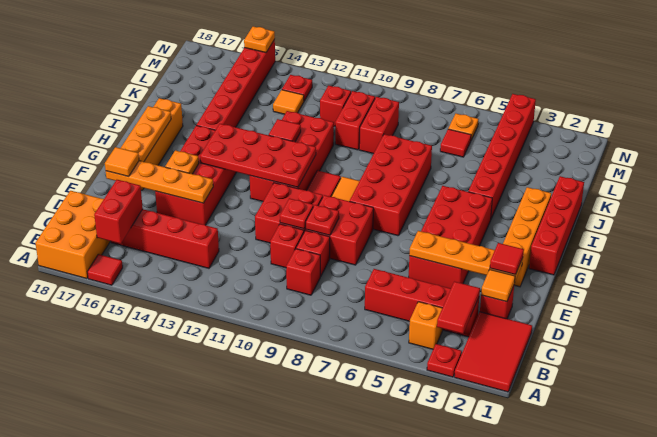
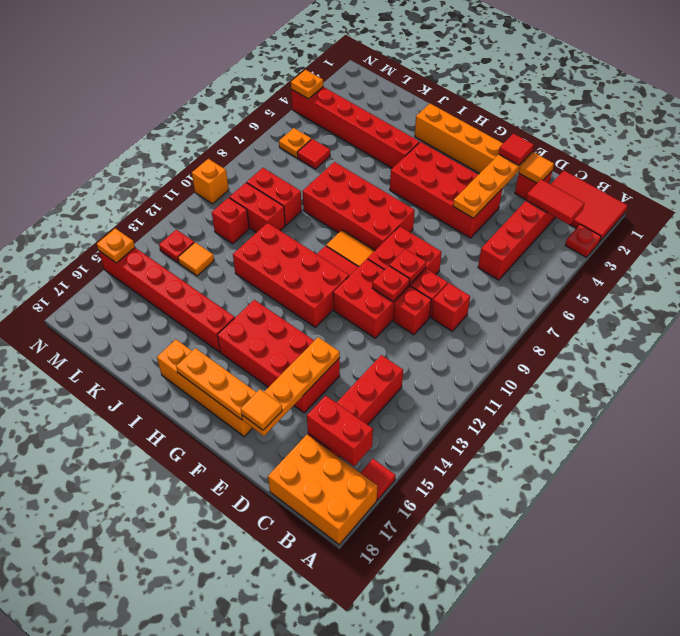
orange 1x1 brick [409,302,443,349] -> orange 1x1 brick moved to [192,159,229,204]
orange 1x1 plate [165,150,199,174] -> orange 1x1 plate moved to [291,70,323,99]
red 1x4 brick [529,176,584,275] -> none
red 2x4 plate [200,124,316,187] -> none
red 1x1 tile [269,119,301,142] -> none

